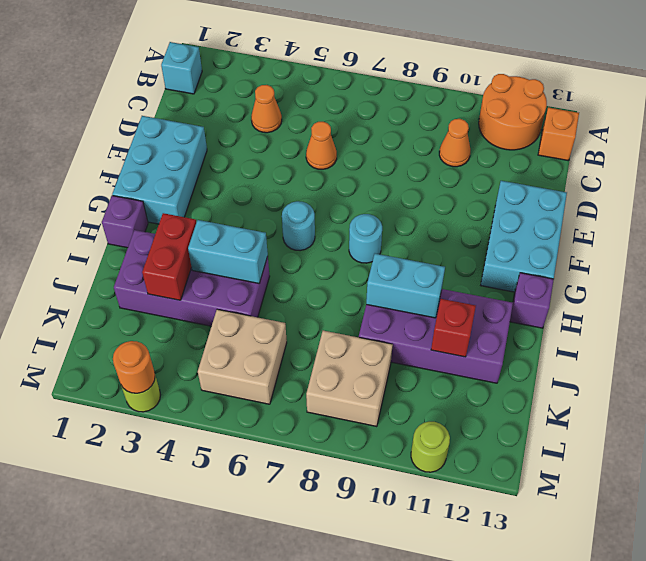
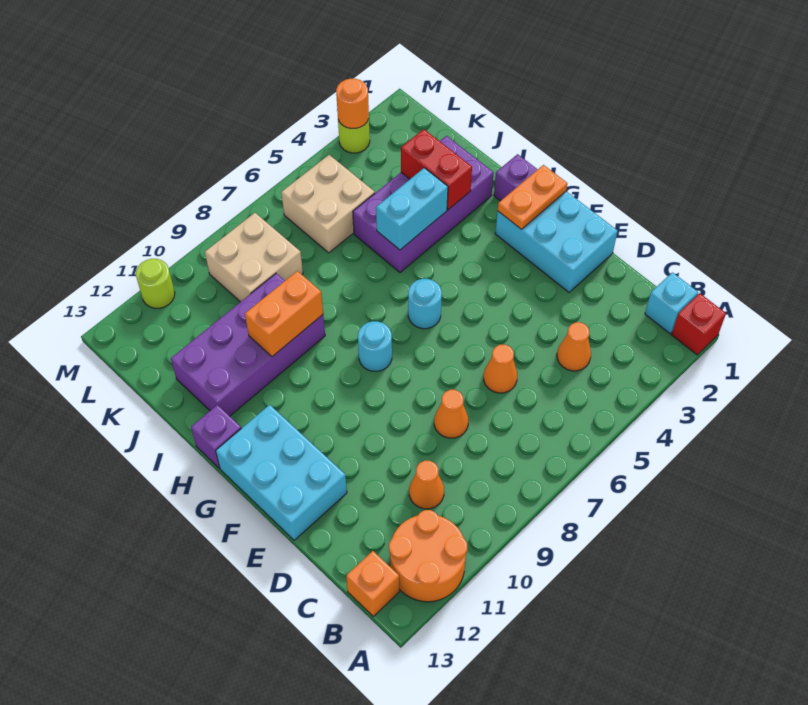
none -> orange 1x1 cone [434,390,468,438]
none -> orange 1x2 plate [498,165,567,229]
cyan 1x2 brick [366,254,445,318] -> orange 1x2 brick [245,271,323,356]
red 1x1 brick [431,299,476,357] -> red 1x1 brick moved to [672,293,726,355]

